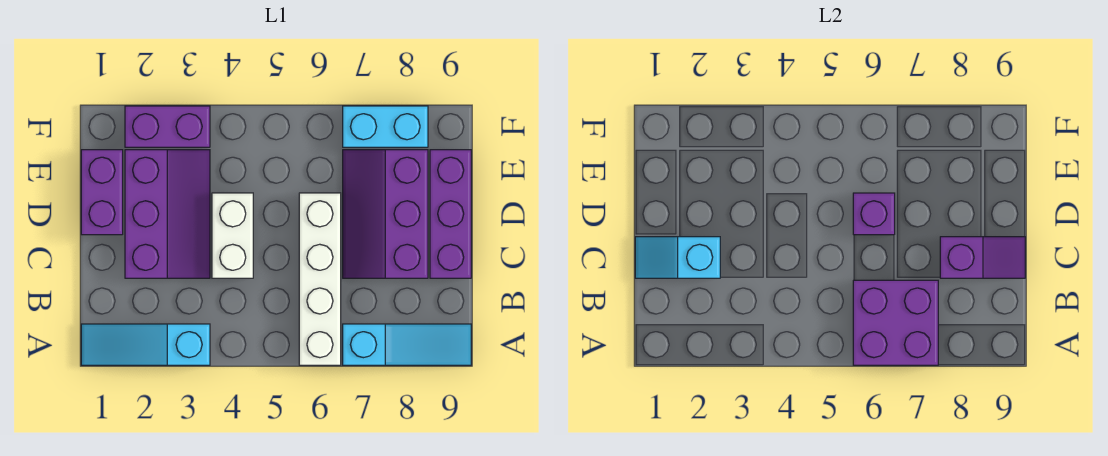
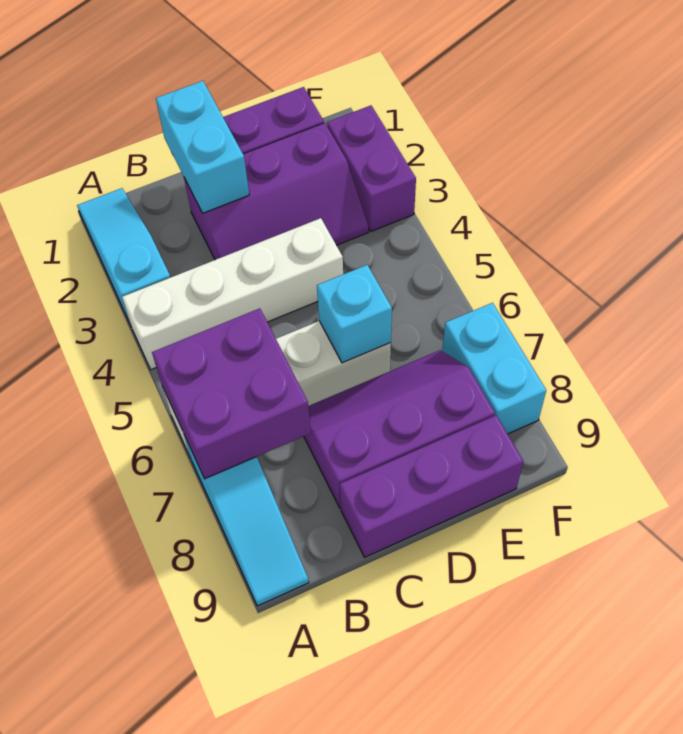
cyan 1x2 slope [635,237,720,278] -> cyan 1x2 brick [156,81,249,213]
white 1x2 brick [212,193,253,278] -> white 1x4 brick [122,218,343,370]
purple 1x2 slope [940,237,1025,278] -> none
purple 1x1 brick [853,193,895,235] -> cyan 1x1 brick [317,265,392,363]

